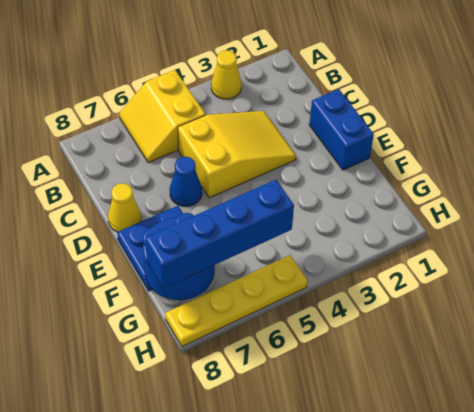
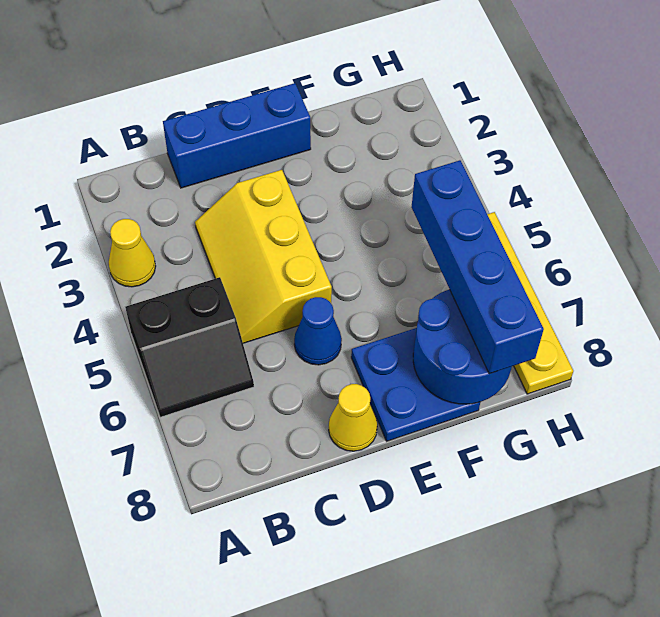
yellow 2x2 slope [119,70,206,163] -> black 2x2 slope [125,277,254,417]
yellow 2x3 slope [178,111,296,198] -> yellow 2x3 slope turned to [195,170,332,343]
blue 1x2 brick [309,89,374,170] -> blue 1x3 brick [163,83,311,188]

